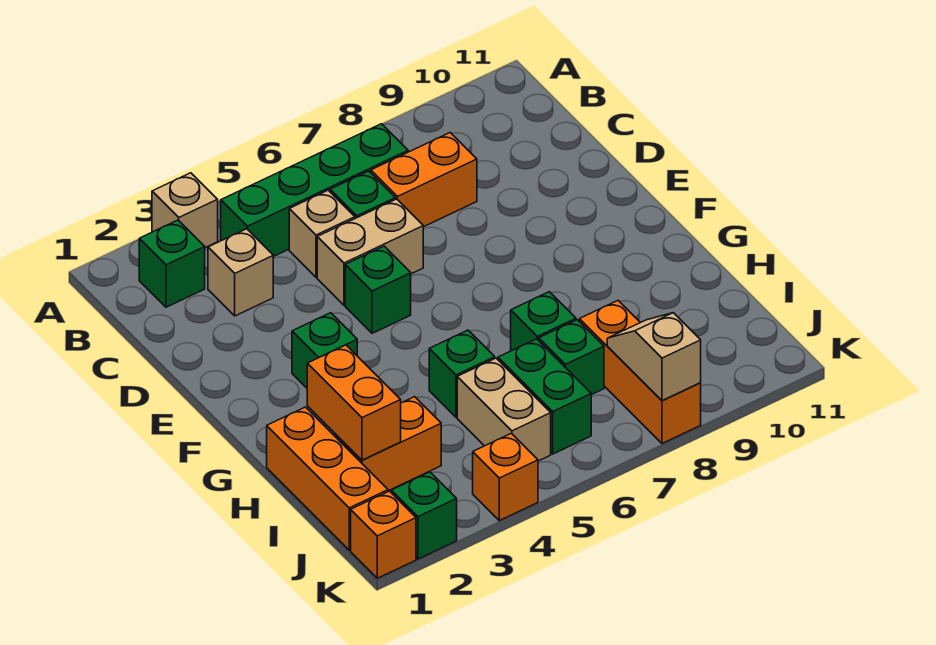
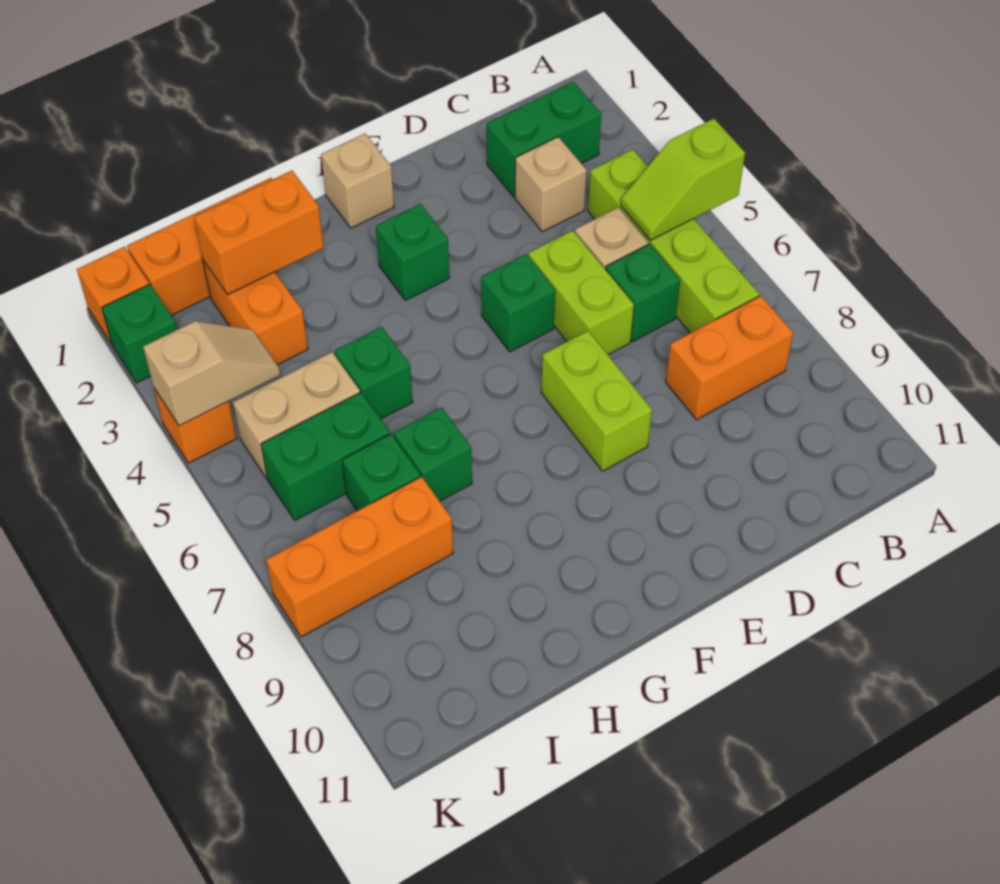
tan 1x1 brick [152,173,218,248] -> tan 1x1 brick moved to [321,134,394,228]
none -> lime 1x2 slope [621,119,745,240]
green 1x1 brick [139,220,205,307] -> green 1x2 brick [487,82,601,197]
green 1x4 brick [221,124,408,257] -> lime 1x4 brick [588,149,759,333]
orange 1x2 brick [371,133,477,227] -> orange 1x2 brick turned to [666,296,793,420]
tan 1x2 brick [317,199,423,305] -> lime 1x2 brick [528,231,634,355]
none -> lime 1x2 brick [541,331,652,471]
tan 1x2 slope [607,313,701,401] -> tan 1x2 slope moved to [143,321,280,426]

